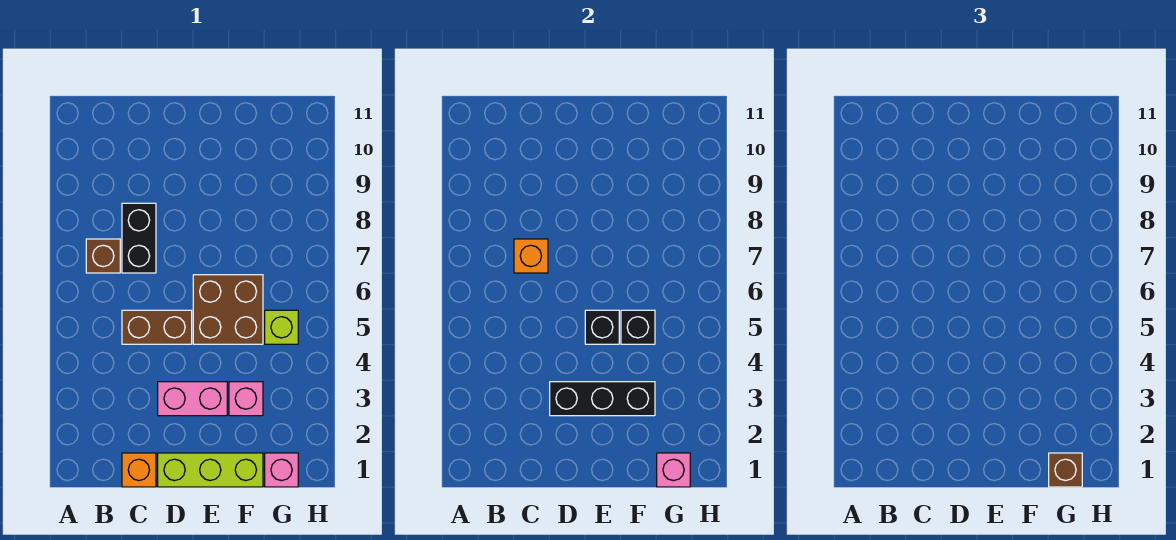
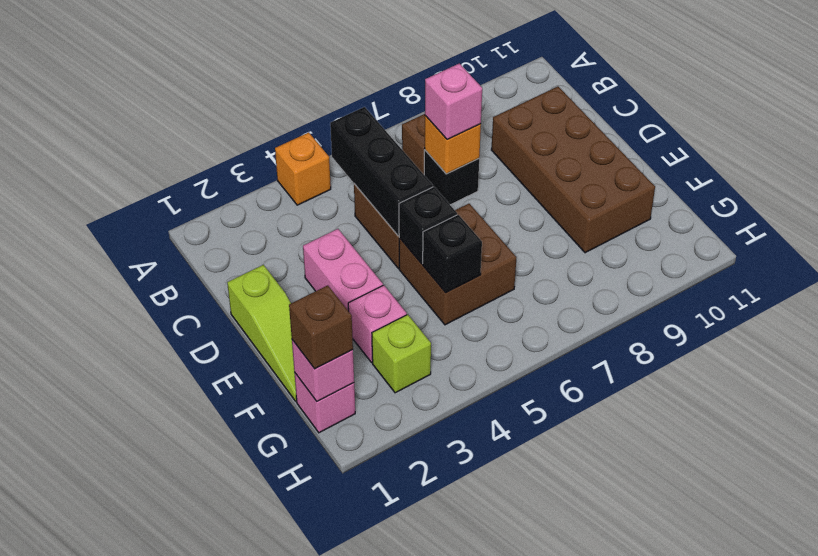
orange 1x1 brick [122,453,156,487] -> orange 1x1 brick moved to [275,132,331,205]
black 1x2 brick [122,203,156,273] -> black 1x1 brick [424,150,479,205]
none -> pink 1x1 brick [425,63,482,140]
none -> brown 2x4 brick [491,87,655,253]
lime 1x3 brick [158,453,263,487] -> lime 1x3 slope [227,265,297,401]
black 1x3 brick [550,382,655,416] -> black 1x3 brick moved to [330,107,433,236]
lime 1x1 brick [265,310,298,344] -> lime 1x1 brick moved to [372,315,431,393]

